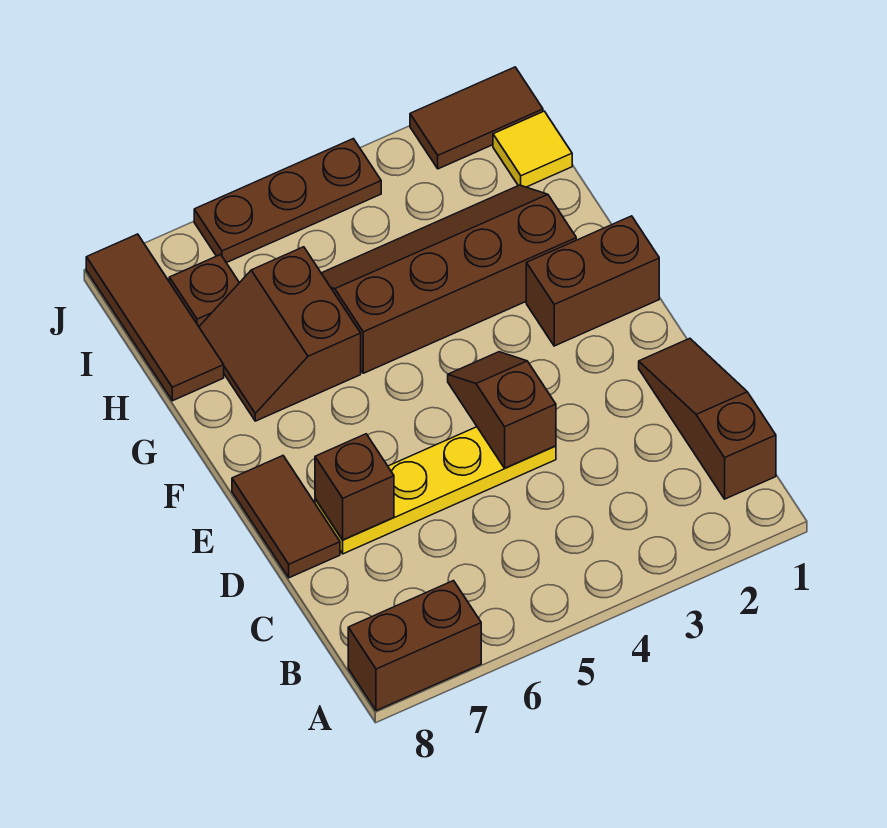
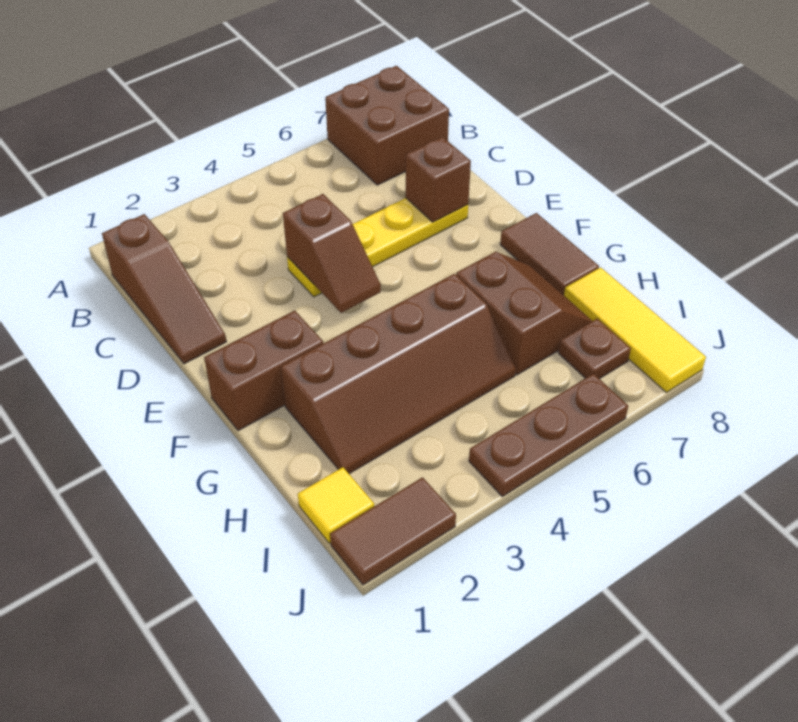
brown 1x2 brick [348,581,481,711] -> brown 2x2 brick [325,66,449,185]
brown 1x2 tile [232,456,340,578] -> brown 1x2 tile moved to [500,213,599,295]
brown 1x3 tile [86,234,224,401] -> yellow 1x3 tile [564,267,706,392]

